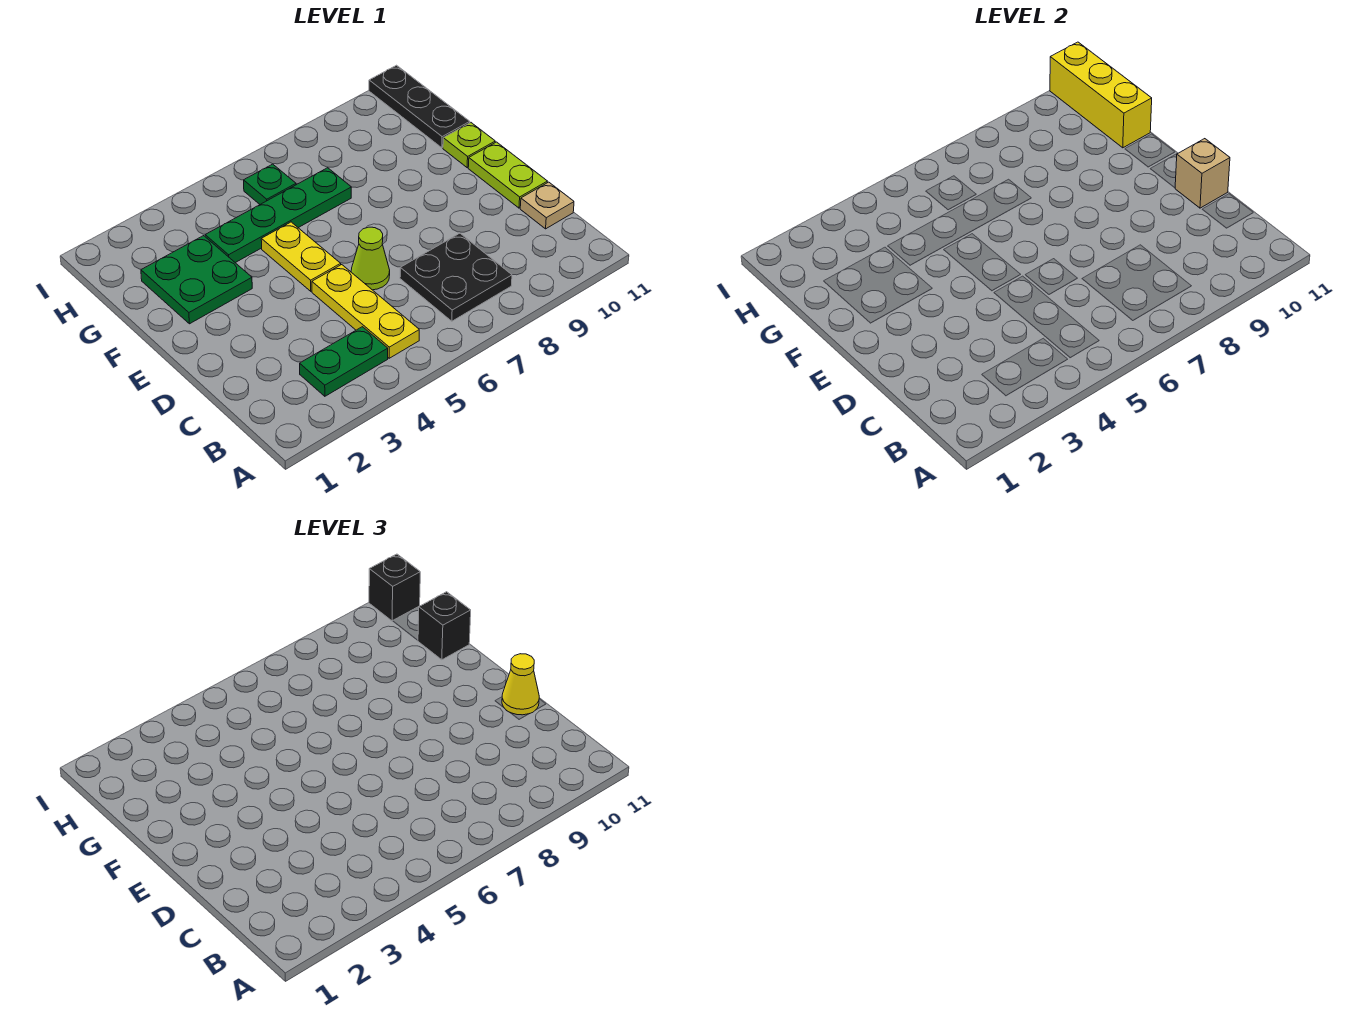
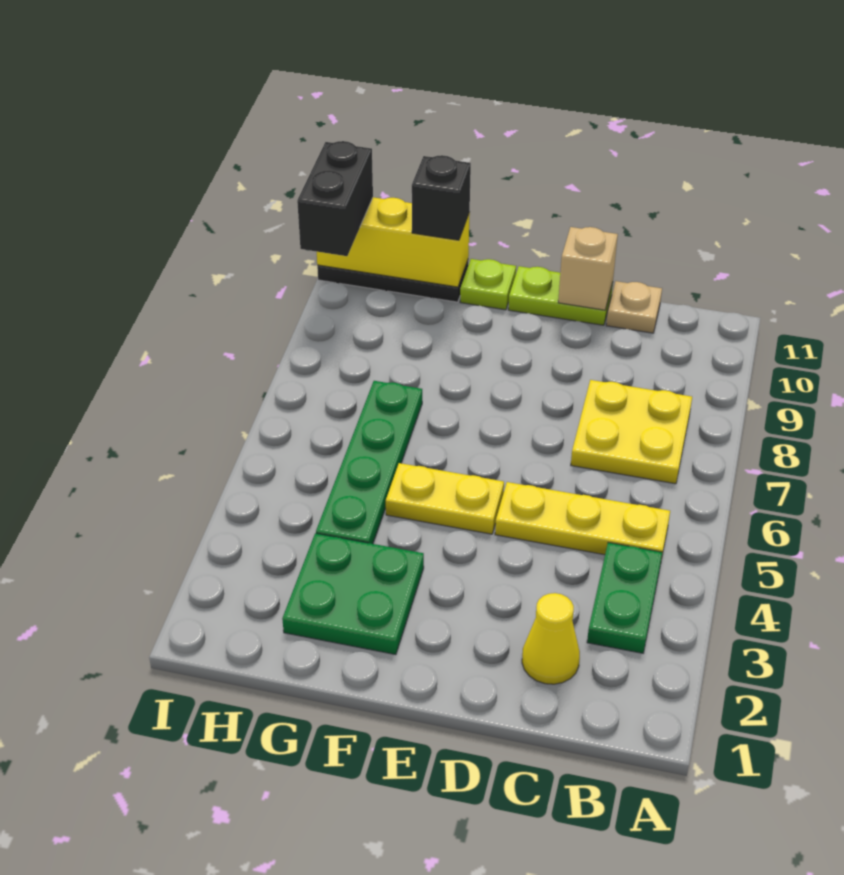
black 2x2 plate [400,233,512,321] -> yellow 2x2 plate [571,380,692,484]
lime 1x1 cone [351,227,390,290] -> none
yellow 1x1 cone [502,654,539,715] -> yellow 1x1 cone moved to [522,593,580,684]
green 1x1 plate [244,164,296,204] -> none
black 1x1 brick [369,554,420,621] -> black 1x2 brick [297,141,373,256]

